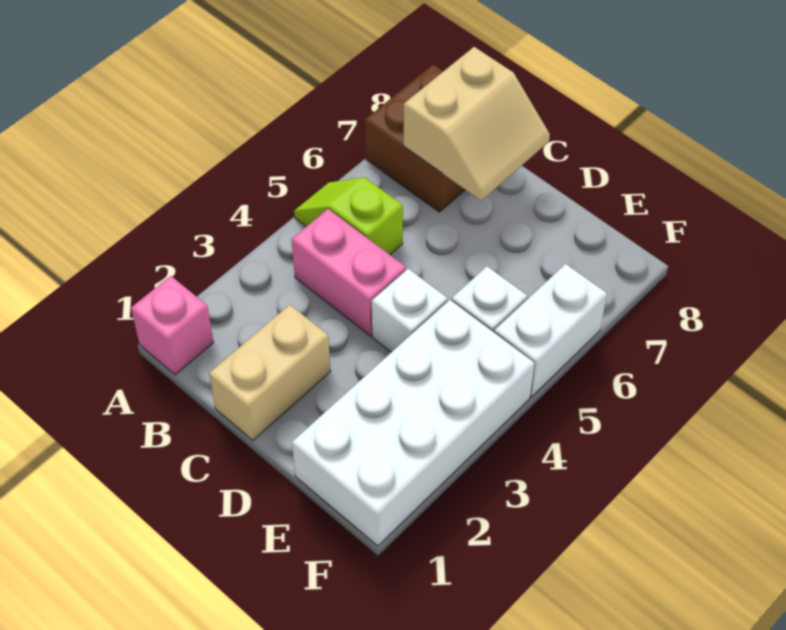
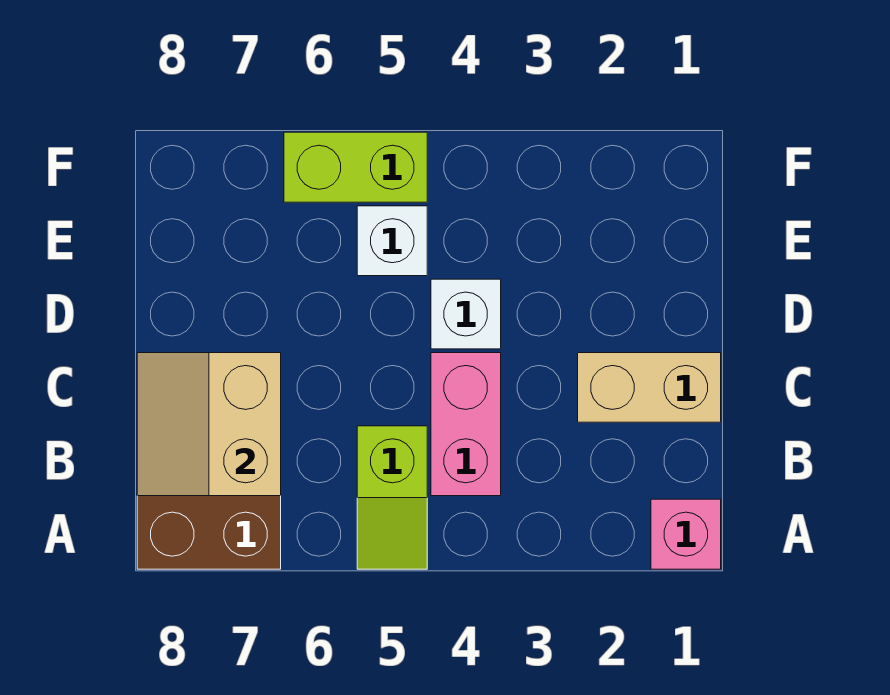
tan 2x2 slope [403,47,550,201] -> tan 2x2 slope turned to [137,353,281,496]
white 2x4 brick [292,300,535,546] -> none
white 1x2 brick [494,264,607,397] -> lime 1x2 brick [284,132,427,202]

